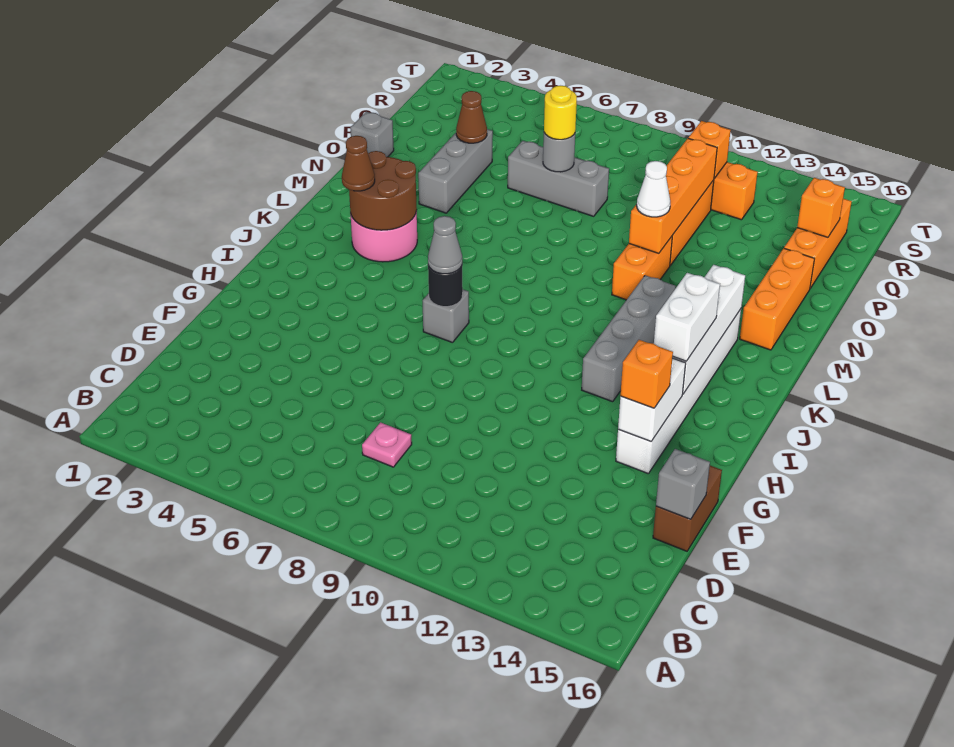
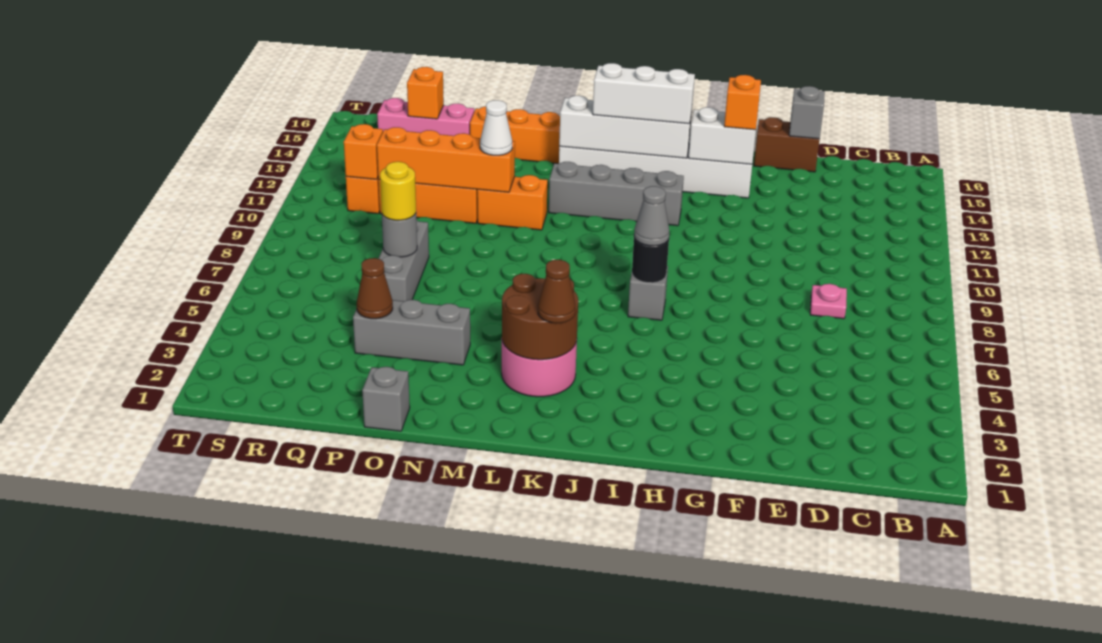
white 1x2 brick [654,273,720,361] -> white 1x3 brick [593,63,695,124]
orange 1x3 brick [784,199,852,288] -> pink 1x3 brick [377,98,474,136]

